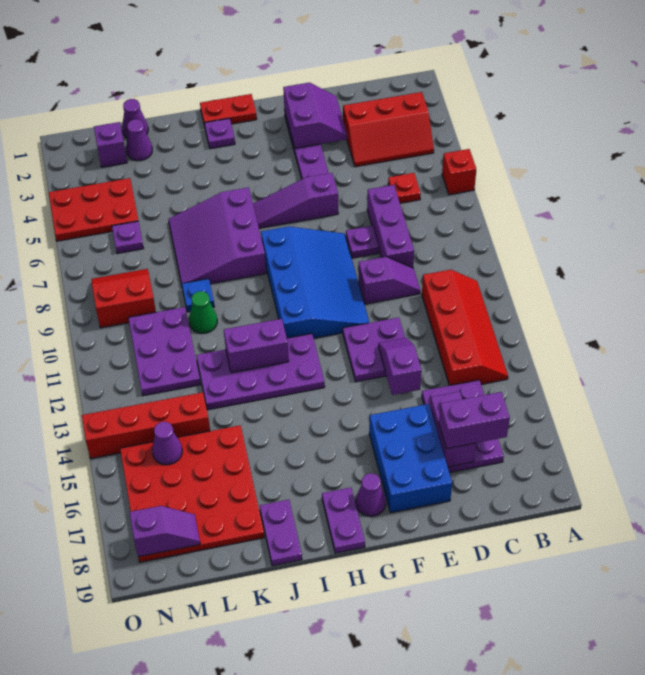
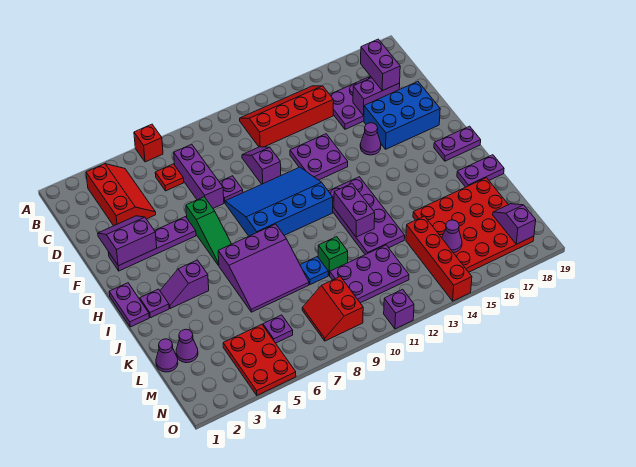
purple 1x3 brick [367,185,414,268] -> purple 1x3 brick turned to [174,144,224,208]
purple 1x2 slope [378,338,422,395] -> purple 1x2 slope moved to [160,260,209,308]
purple 1x3 slope [253,173,338,228] -> green 1x3 slope [186,197,231,266]
purple 1x1 cone [356,473,386,516] -> purple 1x1 cone moved to [360,123,381,155]
red 1x2 plate [200,94,257,126] -> purple 1x2 plate [109,283,149,327]
green 1x1 cone [189,291,217,334] -> green 1x1 brick [318,237,348,275]
purple 1x1 brick [94,122,127,167] -> purple 1x1 brick moved to [384,289,414,329]

